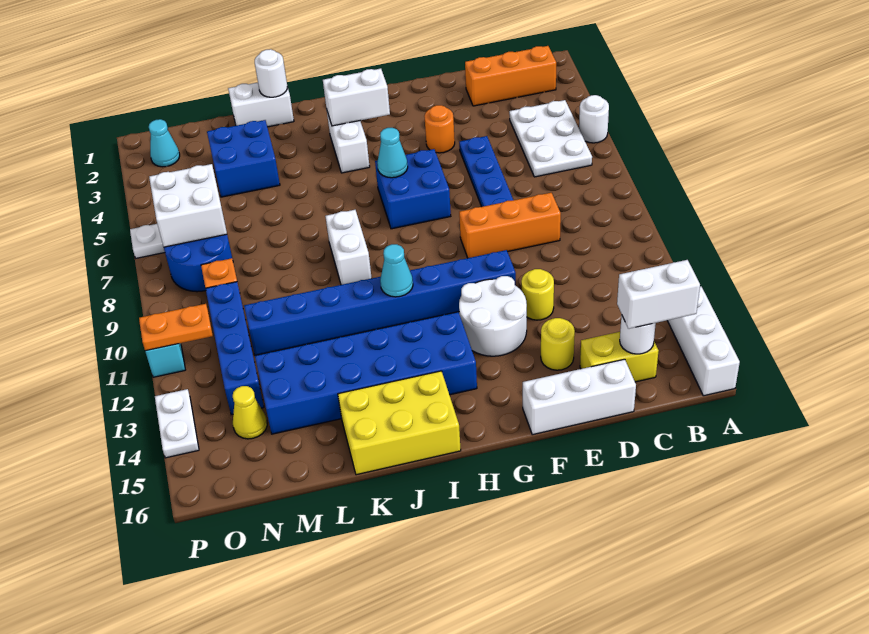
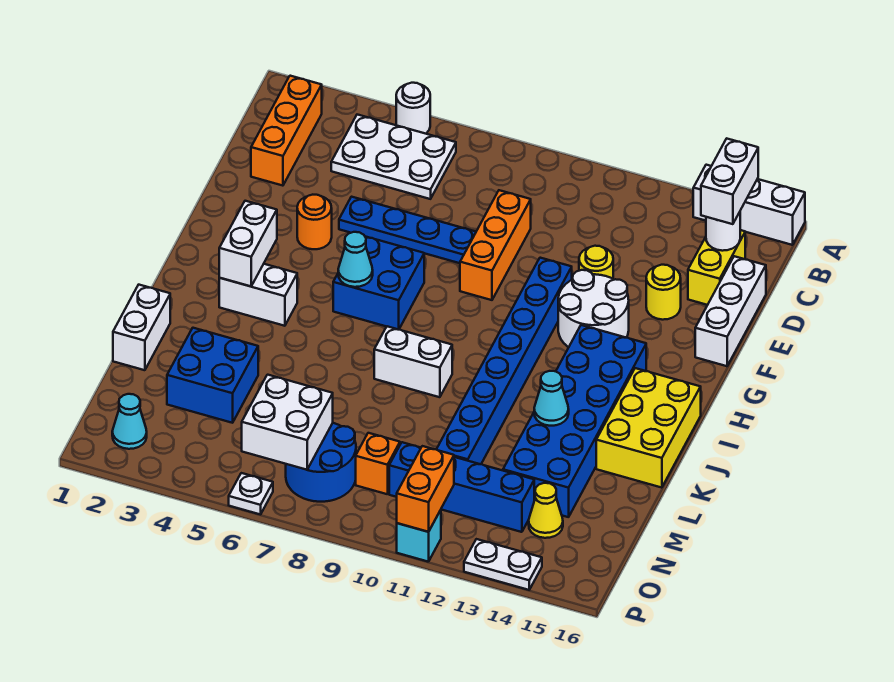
cyan 1x1 cone [380,244,413,297] -> cyan 1x1 cone moved to [534,371,569,426]
white 1x1 round brick [255,49,287,97] -> none
orange 1x2 plate [139,304,213,351] -> orange 1x2 brick [397,446,454,532]

